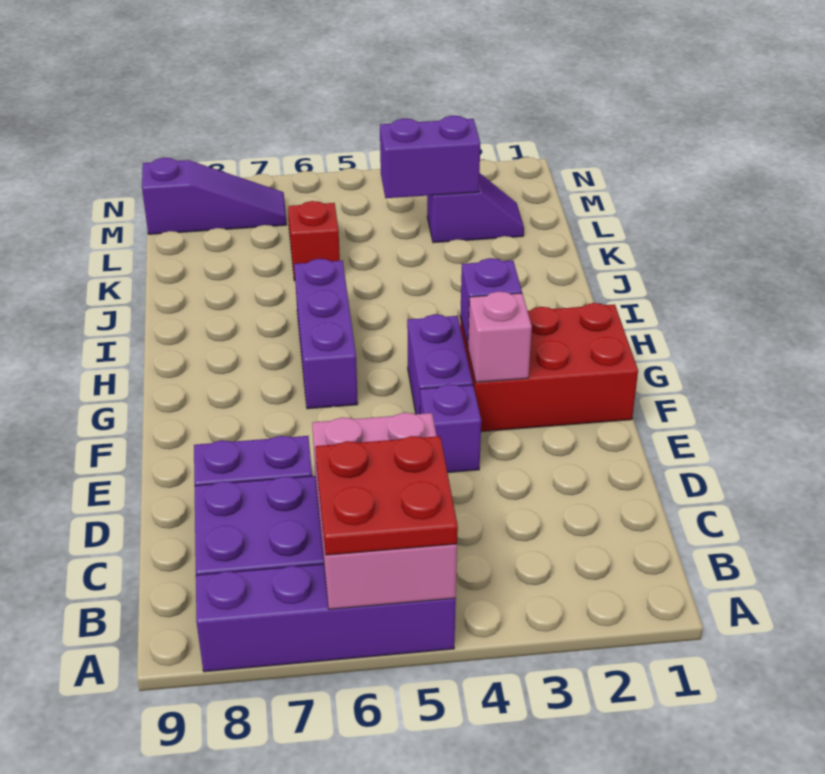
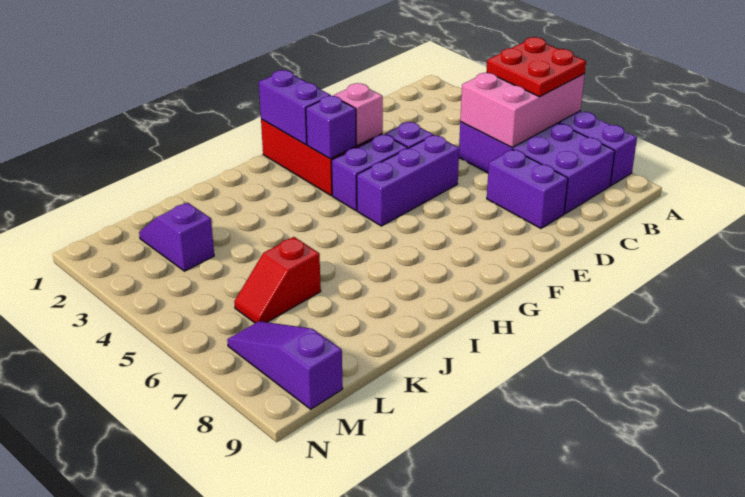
purple 1x3 brick [294,259,358,409] -> purple 1x3 brick moved to [357,135,459,226]
purple 1x2 brick [380,116,480,198] -> purple 1x2 brick moved to [259,70,331,145]

